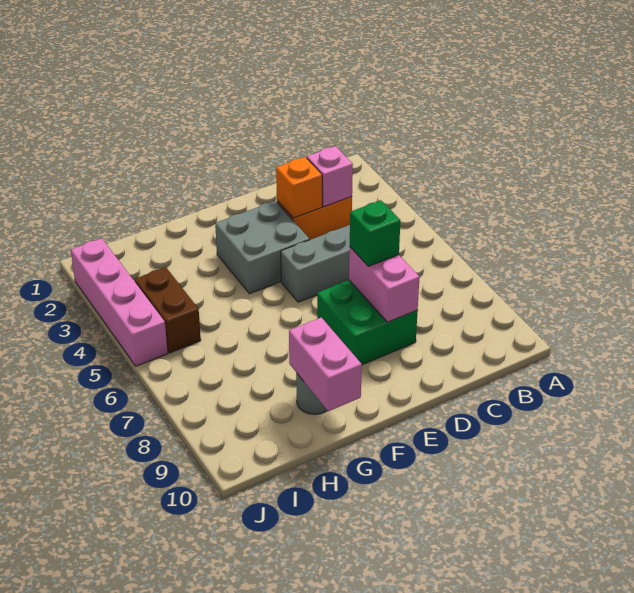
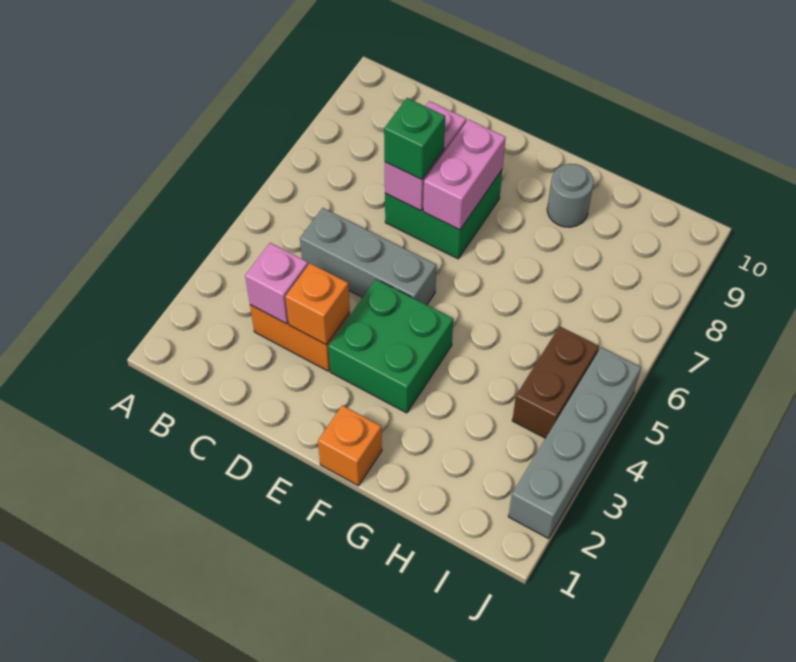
grey 2x2 brick [215,201,310,294] -> green 2x2 brick [328,279,453,413]
none -> orange 1x1 brick [318,405,382,486]
pink 1x2 brick [289,317,362,411] -> pink 1x2 brick moved to [423,119,506,230]
pink 1x4 brick [71,238,168,366] -> grey 1x4 brick [508,347,641,539]

